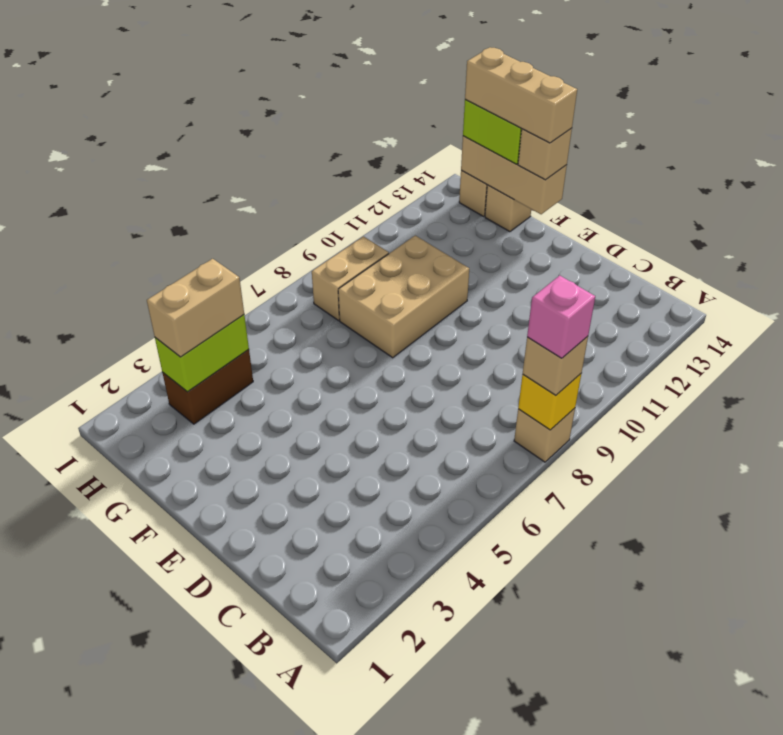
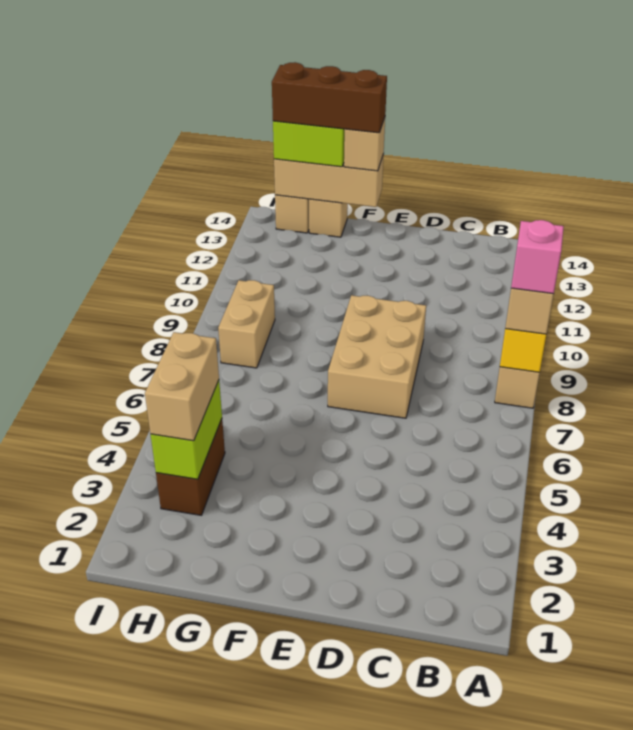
tan 2x3 brick [338,236,469,358] -> tan 2x3 brick moved to [328,295,426,418]
tan 1x3 brick [465,47,577,143] -> brown 1x3 brick [272,62,387,133]

